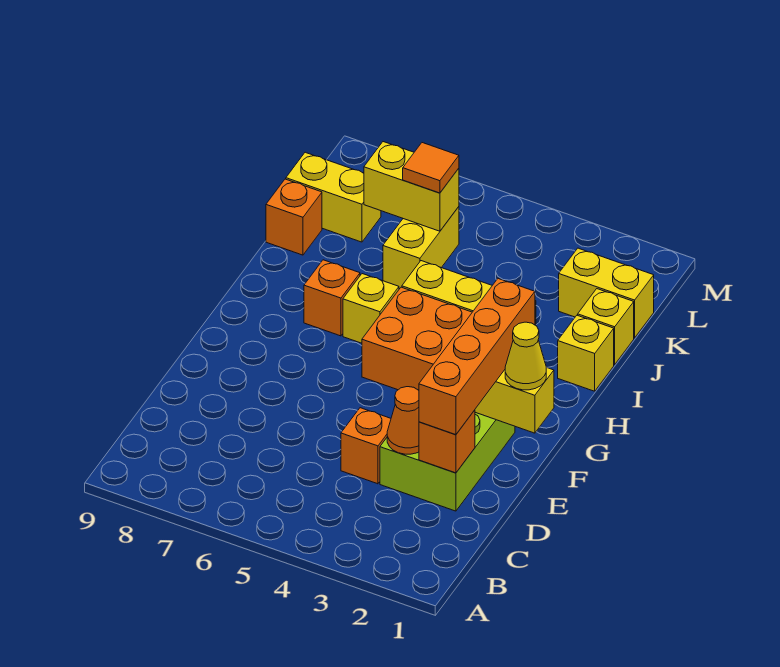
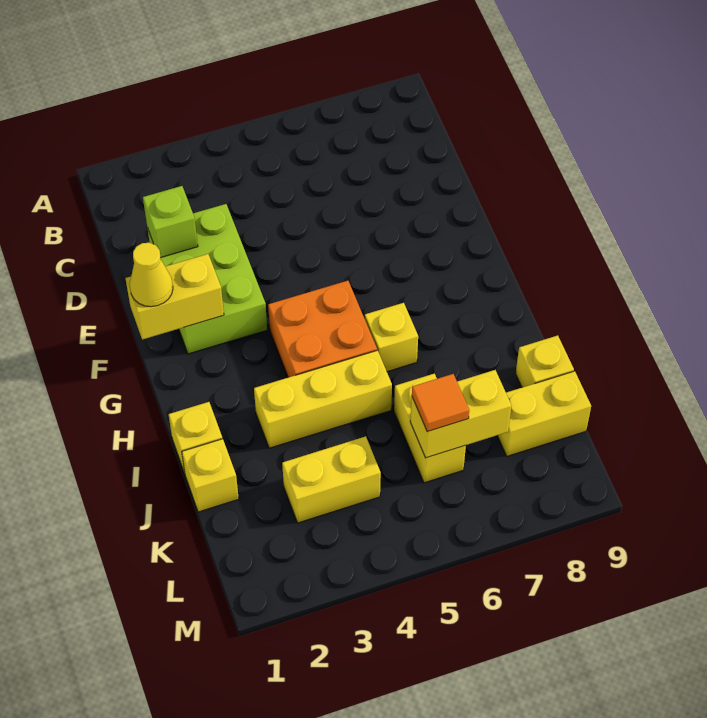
orange 1x1 brick [419,410,475,473] -> lime 1x1 brick [143,186,198,258]
orange 1x4 brick [419,279,535,435] -> none
orange 1x1 cone [387,387,419,454] -> none
orange 1x1 brick [341,408,391,484] -> none
orange 1x1 brick [304,260,360,336] -> none
orange 1x1 brick [266,179,322,255] -> yellow 1x1 brick [516,335,574,387]
yellow 1x2 brick [559,248,654,338] -> yellow 1x2 brick moved to [282,436,381,523]

